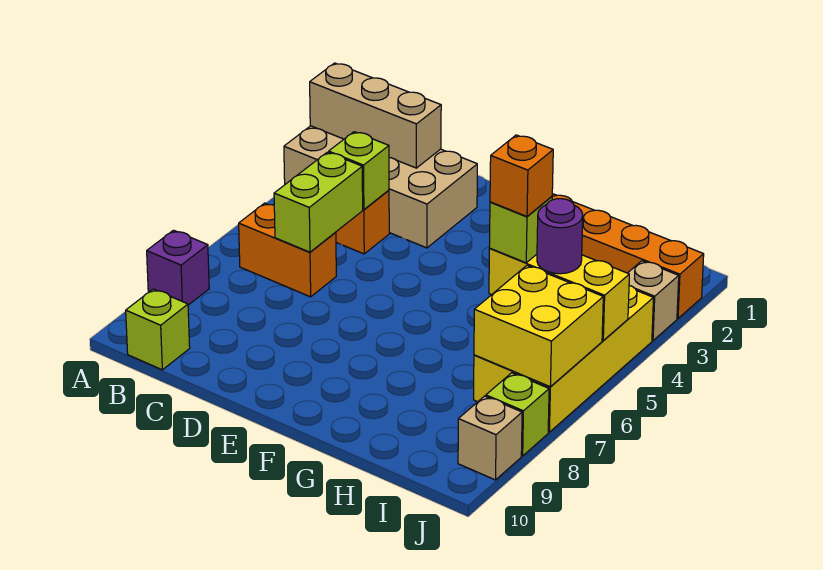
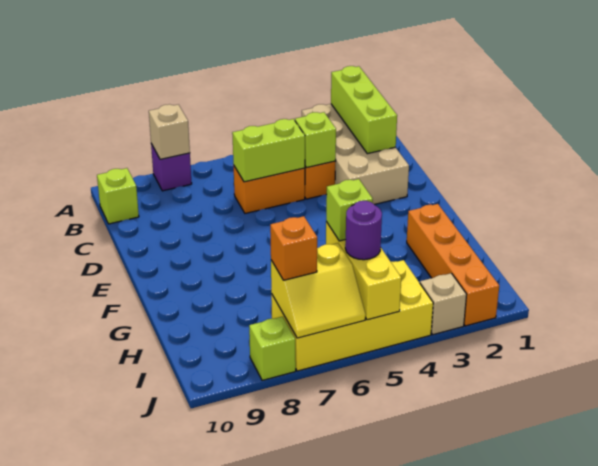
tan 1x3 brick [310,63,441,168] -> lime 1x3 brick [331,66,397,154]
orange 1x2 brick [239,203,336,297] -> orange 1x2 brick turned to [234,166,305,213]
orange 1x1 brick [490,135,553,216] -> orange 1x1 brick moved to [270,216,317,280]
yellow 2x2 brick [474,266,603,387] -> yellow 2x2 slope [271,243,366,338]
tan 1x1 brick [458,396,522,480] -> tan 1x1 brick moved to [149,104,190,159]

